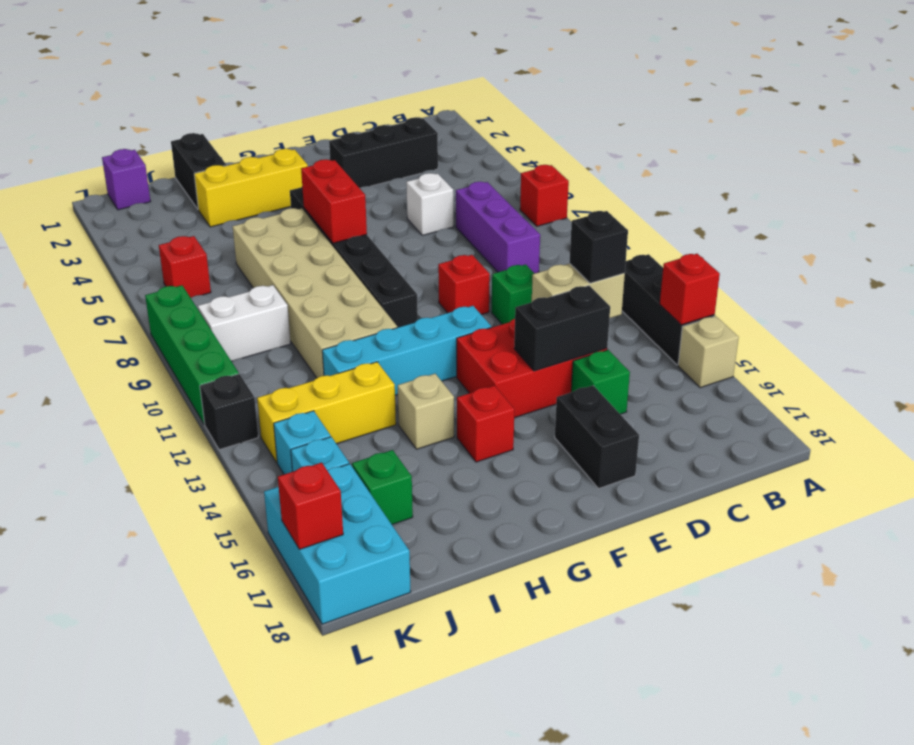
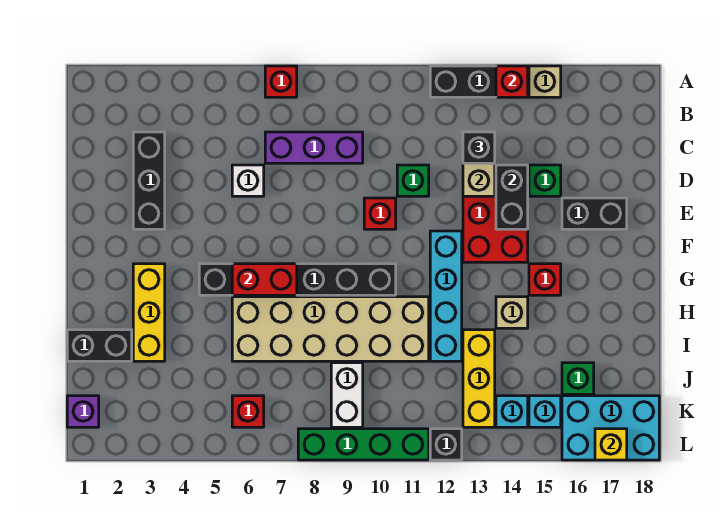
red 1x1 brick [278,463,343,549] -> yellow 1x1 brick [595,429,627,460]

